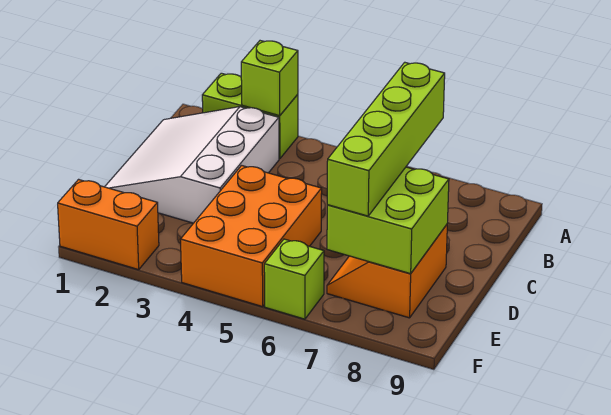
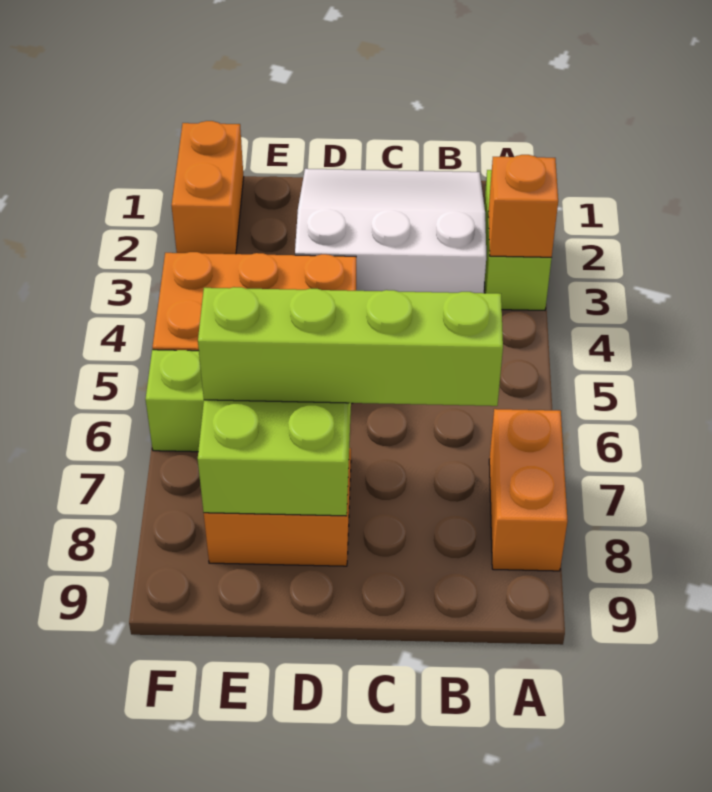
lime 1x1 brick [241,41,298,116] -> orange 1x1 brick [488,155,558,257]
none -> orange 1x2 brick [489,409,568,571]

